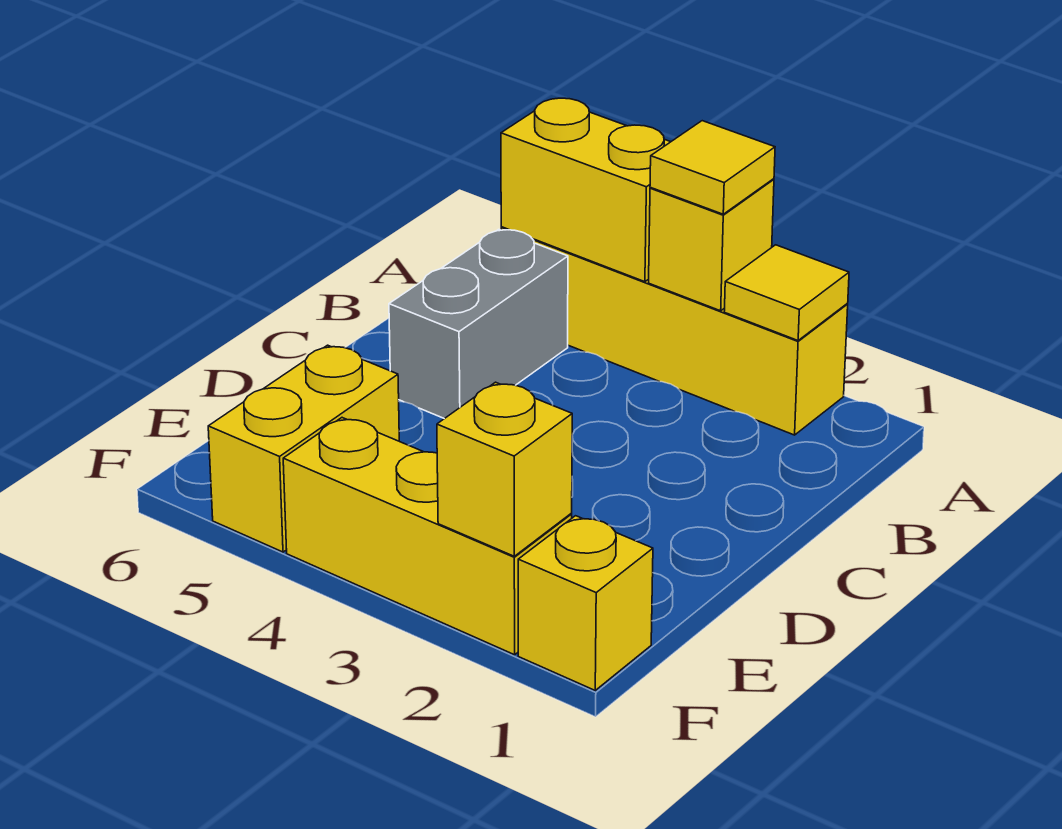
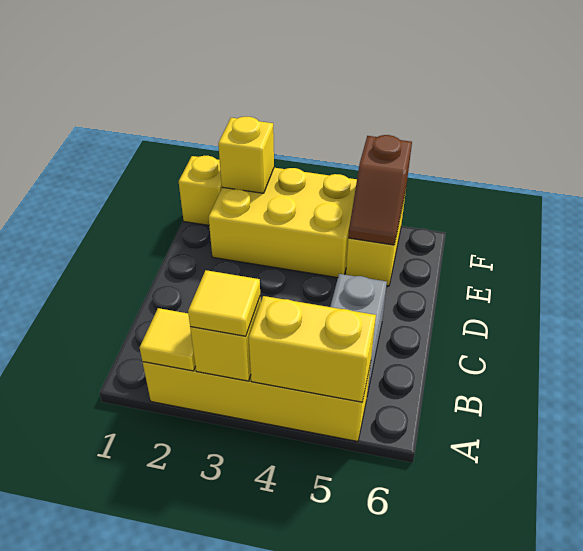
none -> brown 1x2 slope [348,135,412,245]
yellow 1x3 brick [283,418,572,655] -> yellow 2x3 brick [209,168,357,278]

